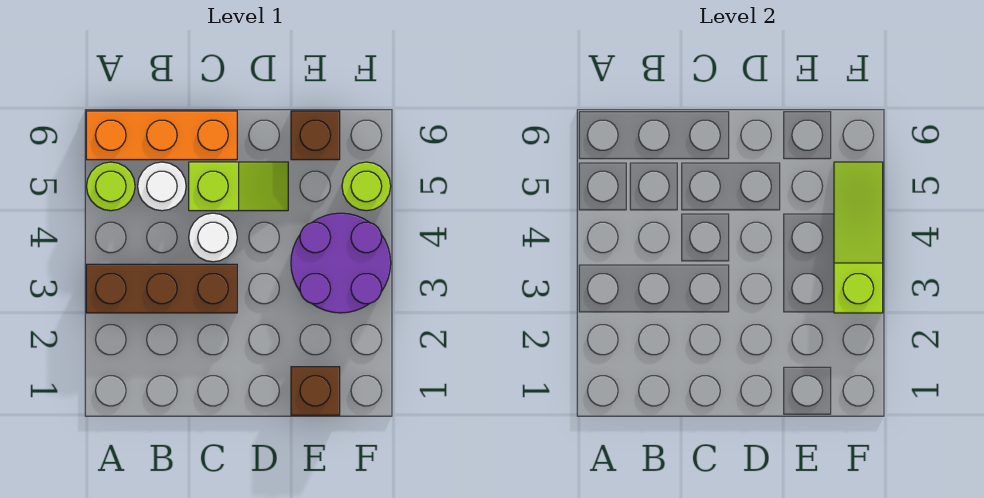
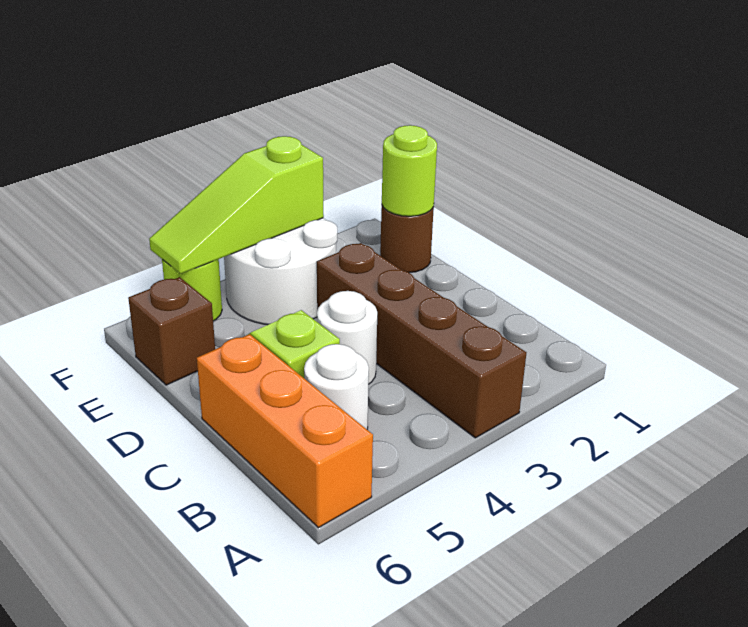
brown 1x3 brick [86,264,237,313] -> brown 1x4 brick [317,243,526,438]
lime 1x1 round brick [87,162,135,211] -> lime 1x1 round brick moved to [382,125,437,216]
brown 1x1 brick [291,367,340,415] -> brown 1x1 round brick [380,206,434,273]
purple 2x2 round brick [291,213,391,313] -> white 2x2 round brick [224,218,337,325]

